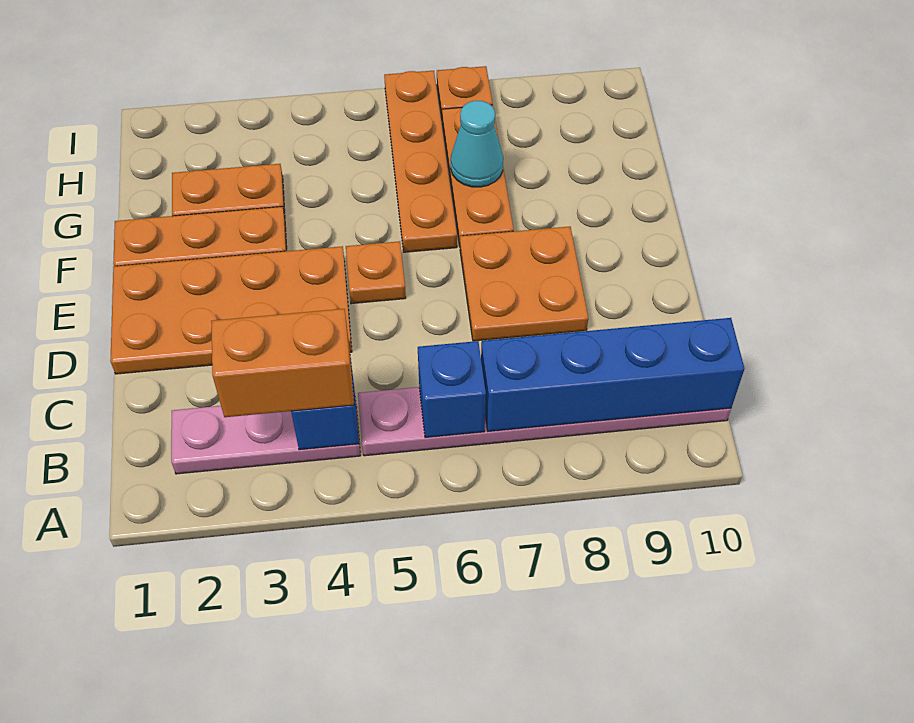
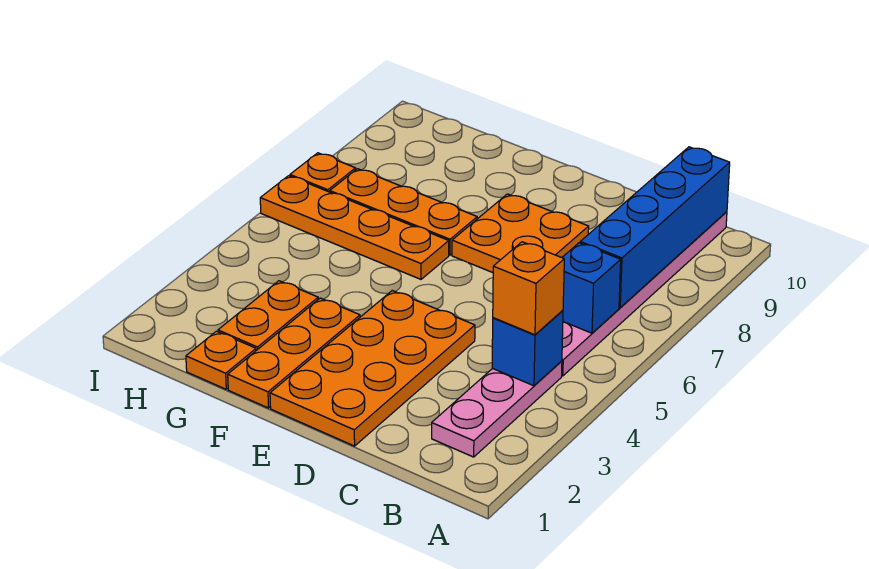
orange 1x2 brick [211,309,354,417] -> orange 1x1 brick [493,242,564,335]
orange 1x1 plate [346,241,406,304] -> orange 1x1 plate moved to [186,331,256,389]
cyan 1x1 cone [451,101,503,187] -> none

